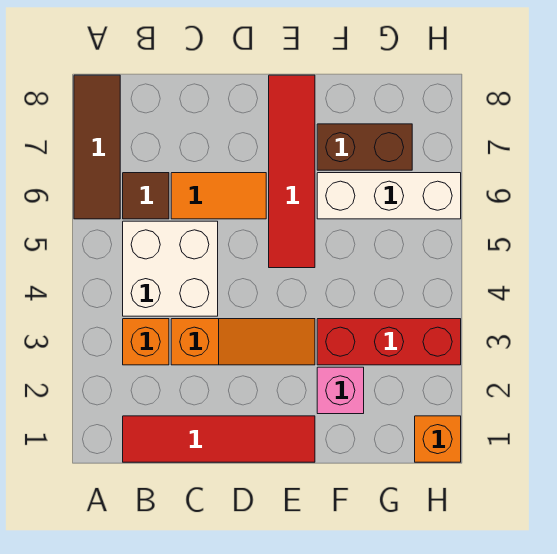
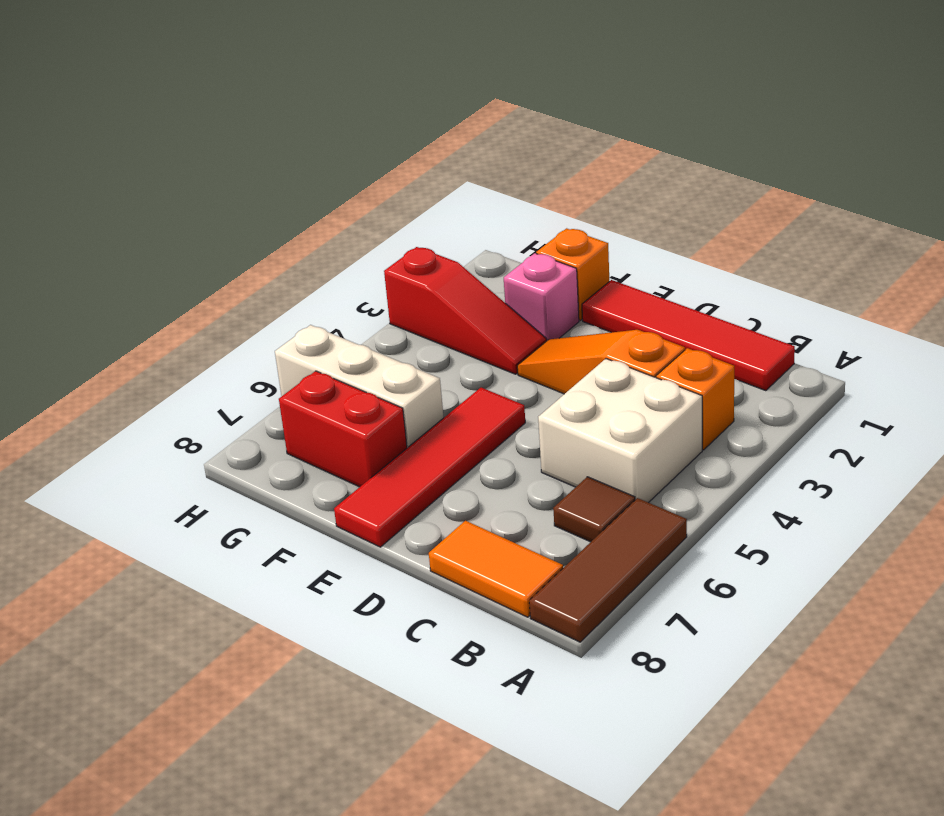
orange 1x2 tile [171,173,266,219] -> orange 1x2 tile moved to [429,521,563,617]
red 1x3 brick [317,319,461,365] -> red 1x3 slope [384,247,547,374]
brown 1x2 brick [317,124,412,170] -> red 1x2 brick [279,371,407,487]
orange 1x1 brick [415,416,461,462] -> orange 1x1 brick moved to [536,228,609,320]

